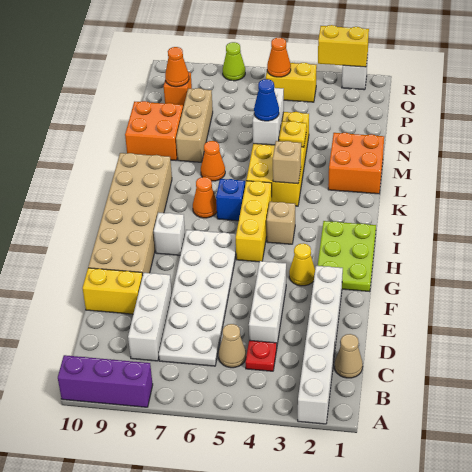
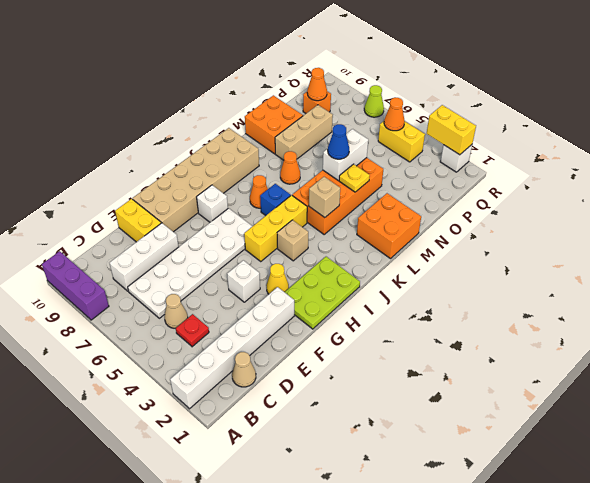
white 1x3 brick [249,261,286,344] -> white 1x1 brick [227,260,260,302]
yellow 2x4 brick [246,112,309,206] -> orange 2x4 brick [292,158,383,234]

